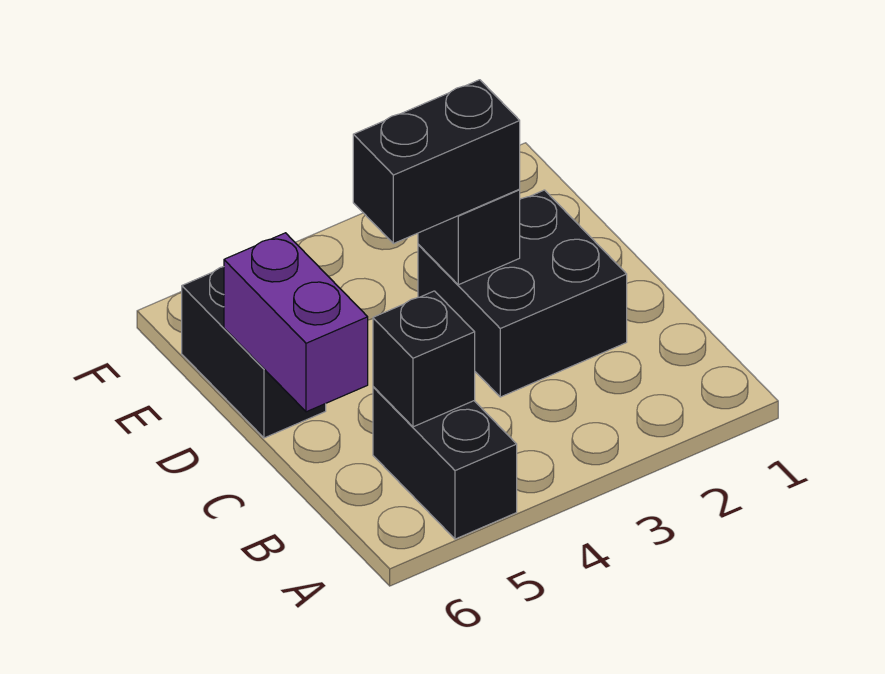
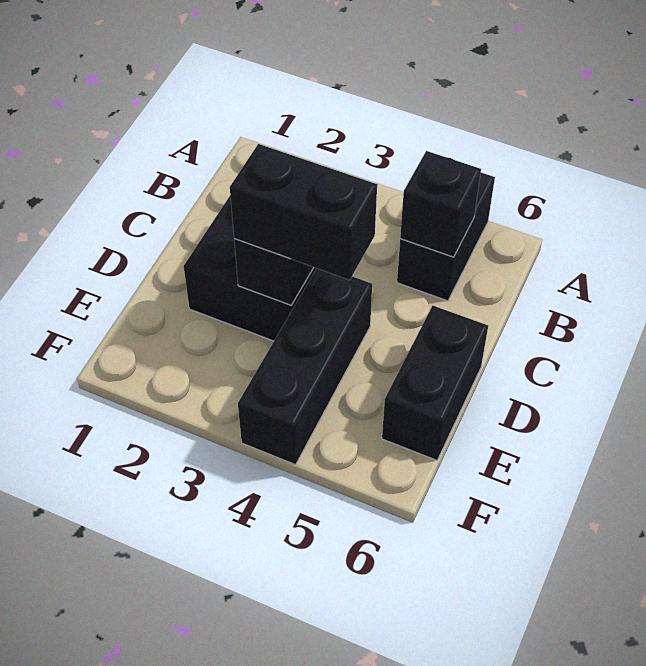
purple 1x2 brick [224,233,368,412] -> none
none -> black 1x3 brick [238,269,372,465]

